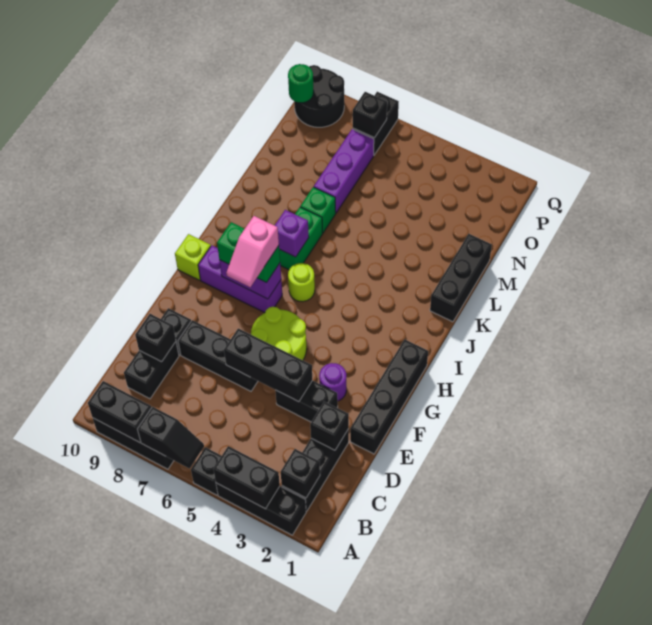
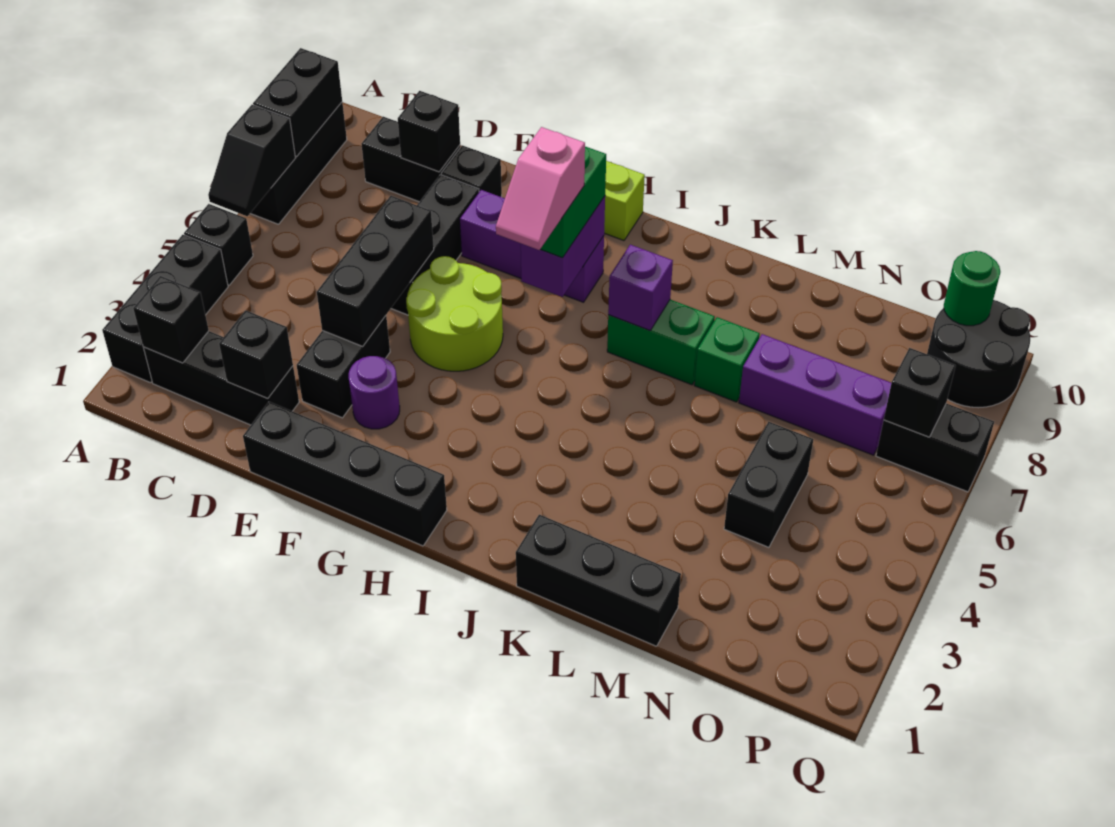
black 1x2 brick [214,446,280,509] -> black 1x2 brick moved to [724,422,813,547]
pink 1x2 slope [226,216,279,287] -> pink 1x2 slope turned to [496,127,585,250]
purple 1x3 brick [198,246,282,313] -> purple 1x3 brick turned to [460,190,604,302]
lime 1x1 round brick [288,263,315,302] -> none

